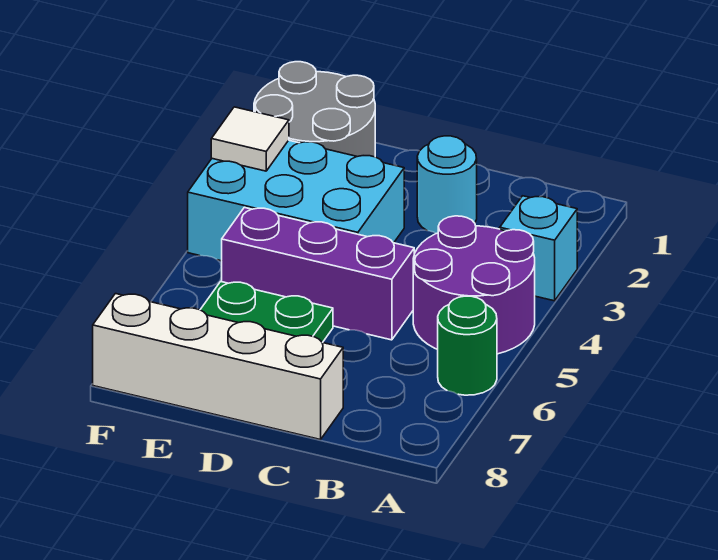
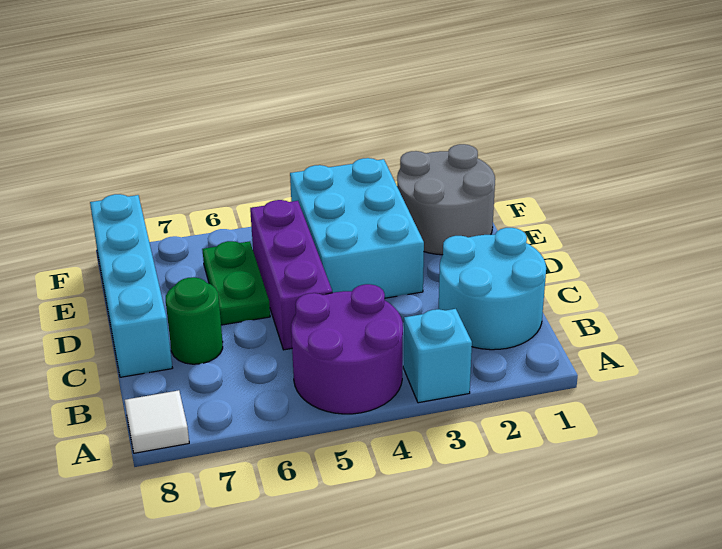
green 1x1 round brick [438,296,497,395] -> green 1x1 round brick moved to [166,277,223,364]
cyan 1x1 round brick [417,136,477,234] -> cyan 2x2 round brick [439,228,546,350]
white 1x4 brick [93,294,343,440] -> cyan 1x4 brick [90,194,172,377]
white 1x1 tile [211,107,289,171] -> white 1x1 tile moved to [125,390,189,453]

